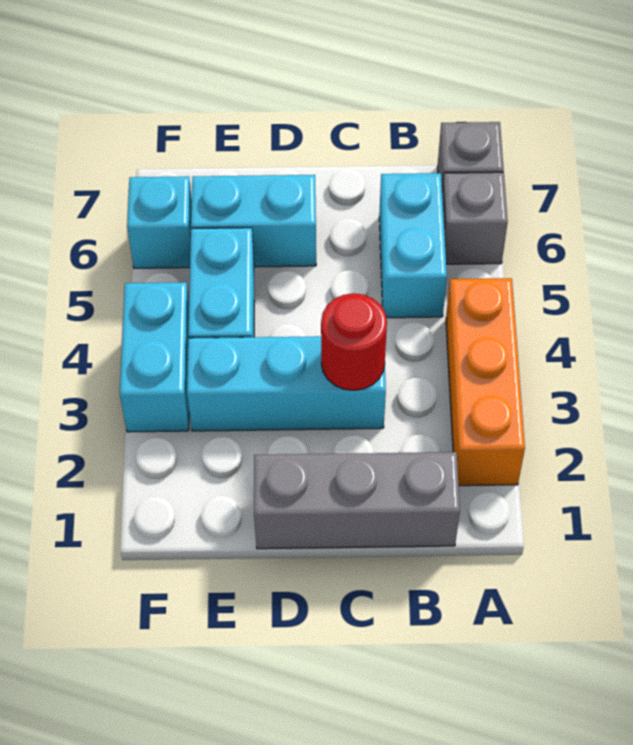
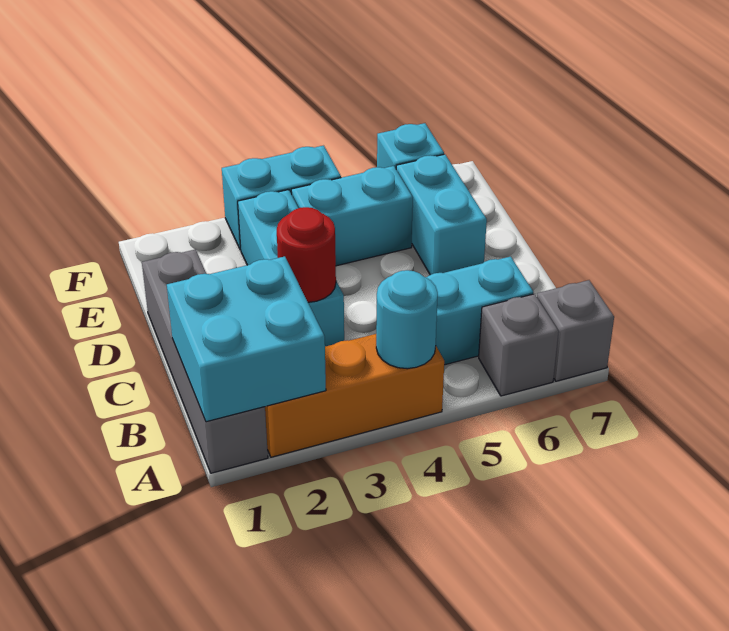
none -> cyan 2x2 brick [167,256,326,422]
none -> cyan 1x1 round brick [376,270,438,369]
grey 1x3 brick [254,452,460,549] -> grey 1x4 brick [142,249,268,473]

